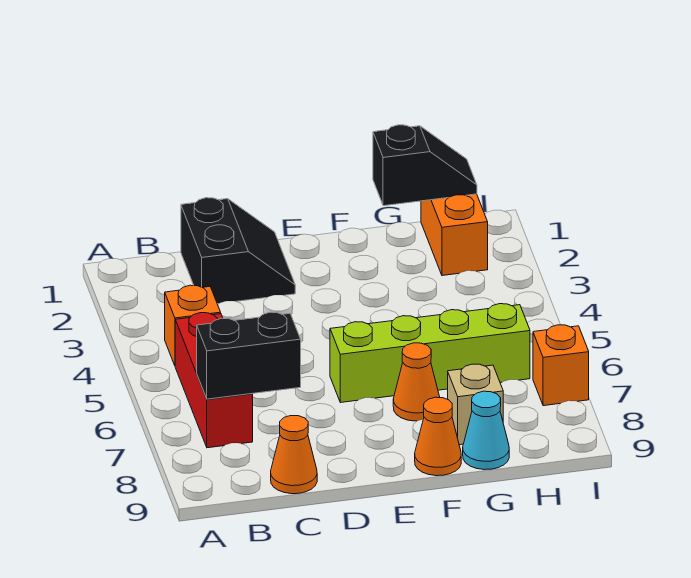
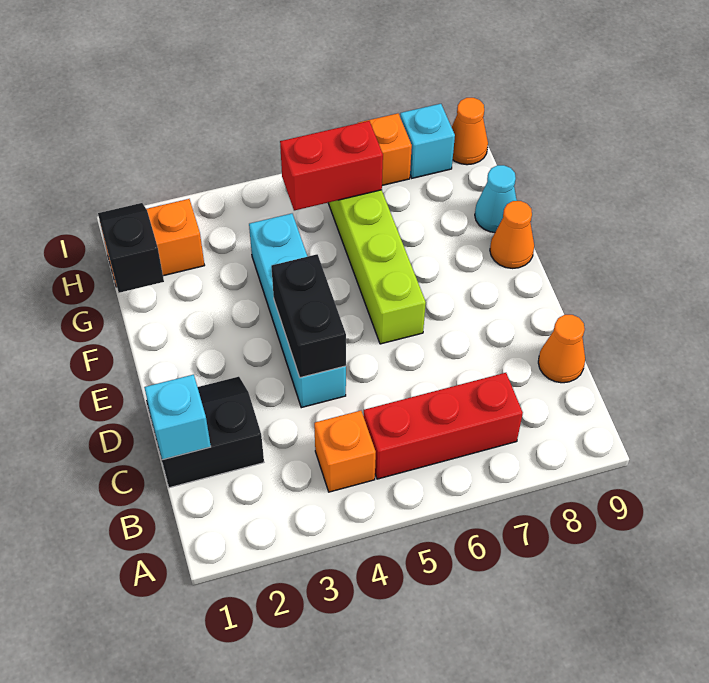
black 1x2 brick [197,312,301,399] -> black 1x2 brick moved to [271,254,346,378]
none -> cyan 1x1 brick [144,375,211,460]
none -> cyan 1x4 brick [249,214,346,408]
orange 1x1 cone [393,343,440,421] -> orange 1x1 cone moved to [452,98,488,165]
tan 1x1 brick [448,364,503,445] -> none
none -> red 1x2 brick [280,121,383,211]
none -> cyan 1x1 brick [400,104,455,178]

